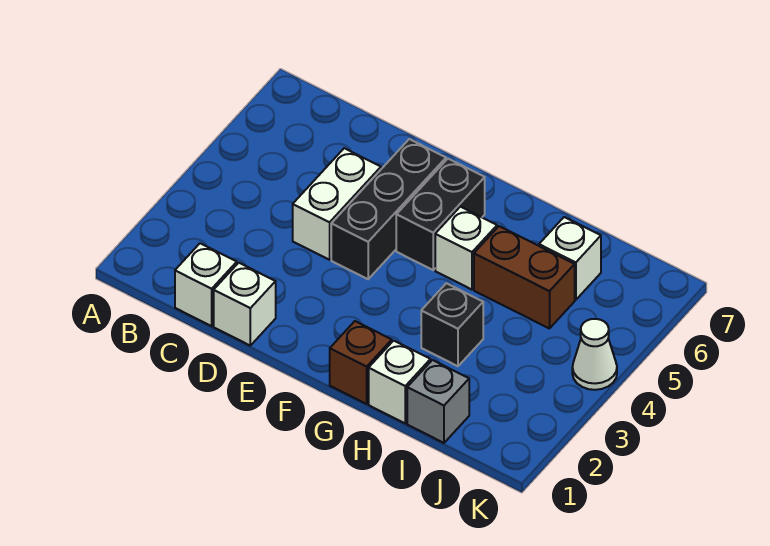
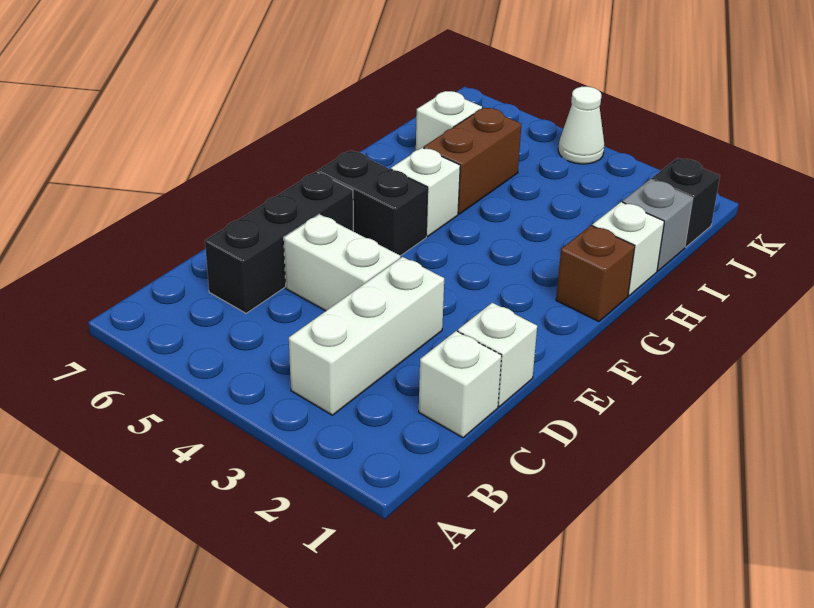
none -> white 1x3 brick [289,257,444,415]
black 1x3 brick [331,139,446,279] -> black 1x3 brick turned to [205,172,353,313]
black 1x1 brick [421,283,483,366] -> black 1x1 brick moved to [651,158,720,247]

